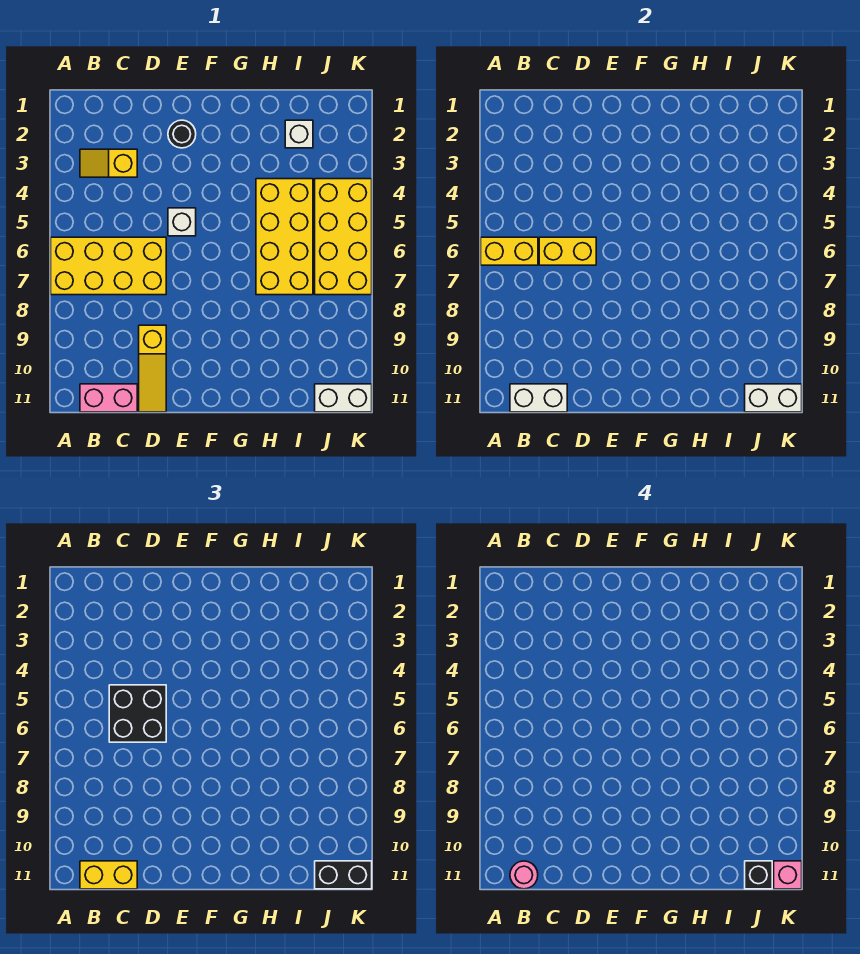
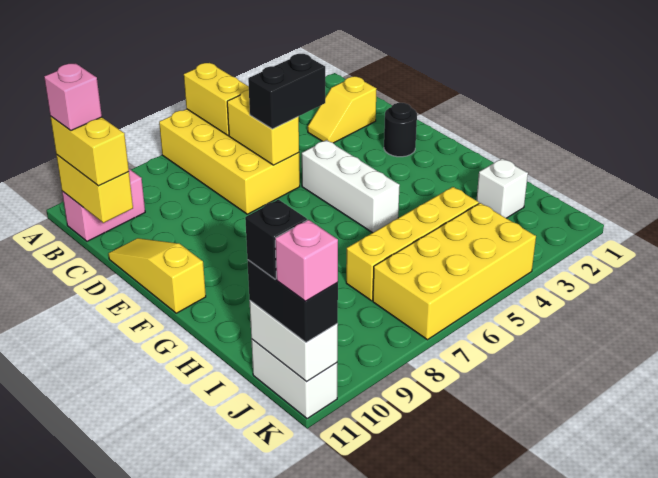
yellow 1x2 slope [80,149,137,177] -> yellow 1x2 slope turned to [308,77,377,143]
pink 1x2 brick [80,384,137,412] -> pink 1x2 brick turned to [62,169,145,241]
white 1x2 brick [510,384,567,412] -> yellow 1x2 brick [56,155,133,223]
pink 1x1 round brick [510,861,538,889] -> pink 1x1 brick [44,63,102,130]
black 2x2 brick [109,685,166,742] -> black 1x2 brick [248,54,325,129]
yellow 1x3 slope [139,325,166,412] -> yellow 1x3 slope turned to [108,238,206,313]
white 1x1 brick [168,208,196,236] -> white 1x3 brick [302,140,400,233]
yellow 2x4 brick [256,179,313,295] -> yellow 1x4 brick [346,187,479,301]

